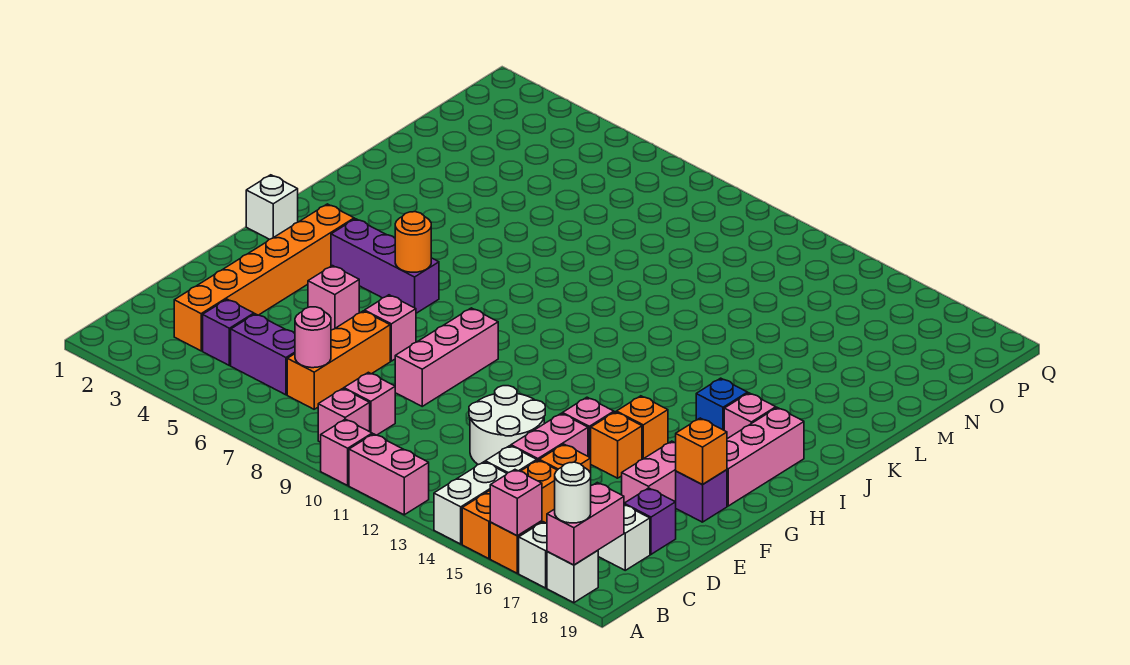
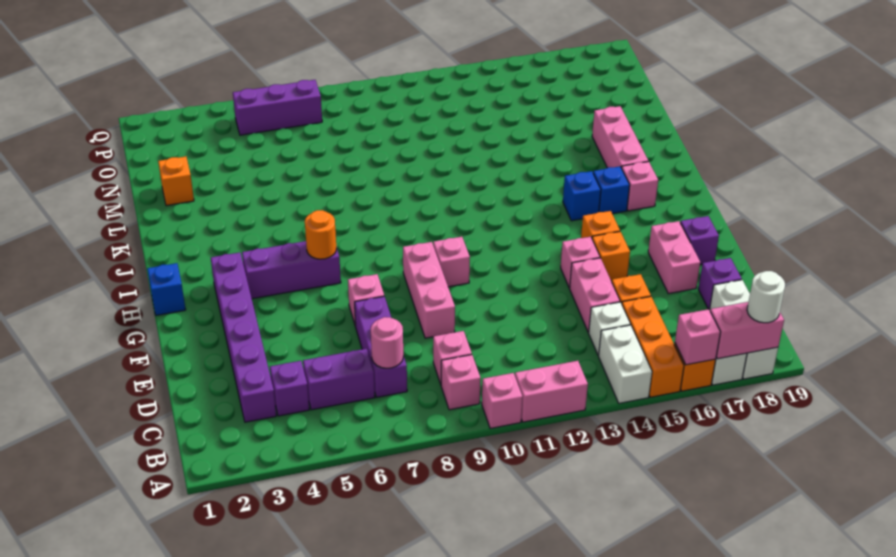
pink 1x2 brick [547,483,624,565] -> pink 1x2 brick turned to [710,302,784,359]
orange 1x6 brick [174,204,354,351] -> purple 1x6 brick [211,252,276,422]
orange 1x3 brick [287,311,390,409] -> purple 1x3 brick [355,296,407,397]
white 2x2 round brick [469,386,545,465] -> none
pink 1x1 brick [308,266,359,330] -> pink 1x1 brick moved to [433,237,470,287]
orange 1x1 brick [676,418,727,484] -> orange 1x1 brick moved to [158,157,194,206]
pink 1x3 brick [727,408,804,506] -> pink 1x3 brick moved to [592,106,648,168]
white 1x1 brick [246,175,298,239] -> blue 1x1 brick [147,263,186,315]
none -> blue 1x1 brick [563,171,601,221]
none -> purple 1x3 brick [233,80,322,135]

